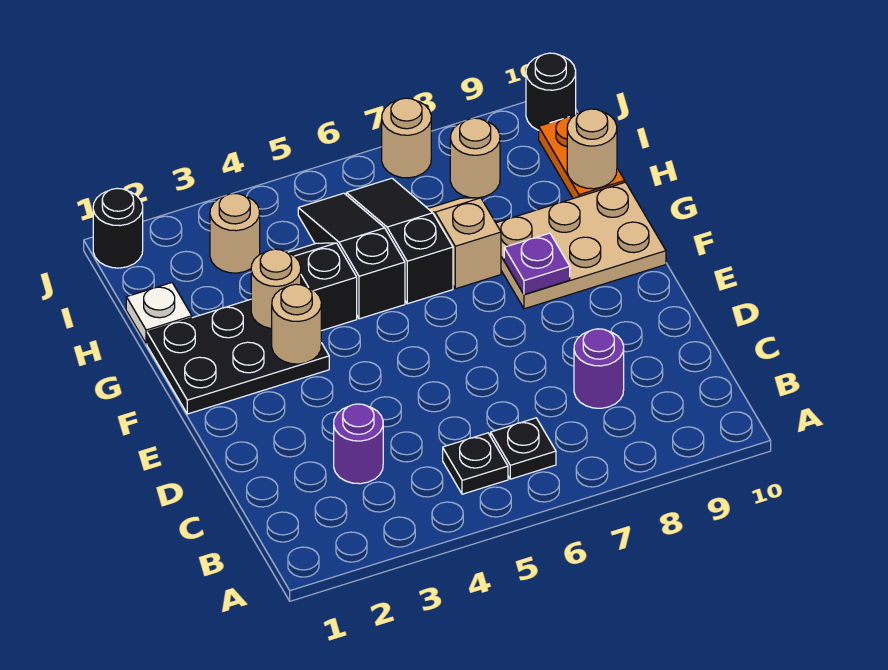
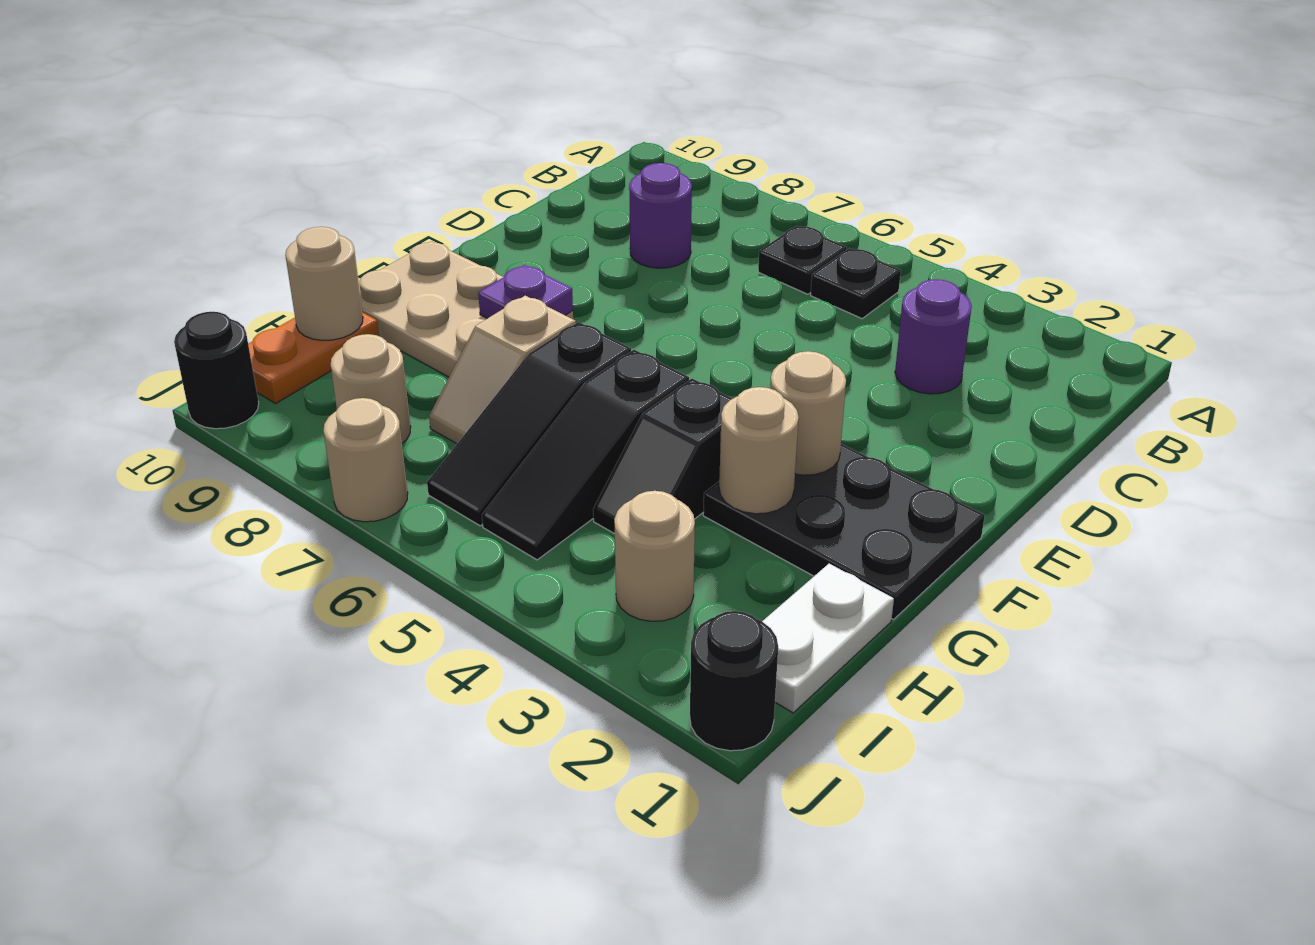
white 1x1 plate [126,283,192,344] -> white 1x2 plate [762,564,894,713]

